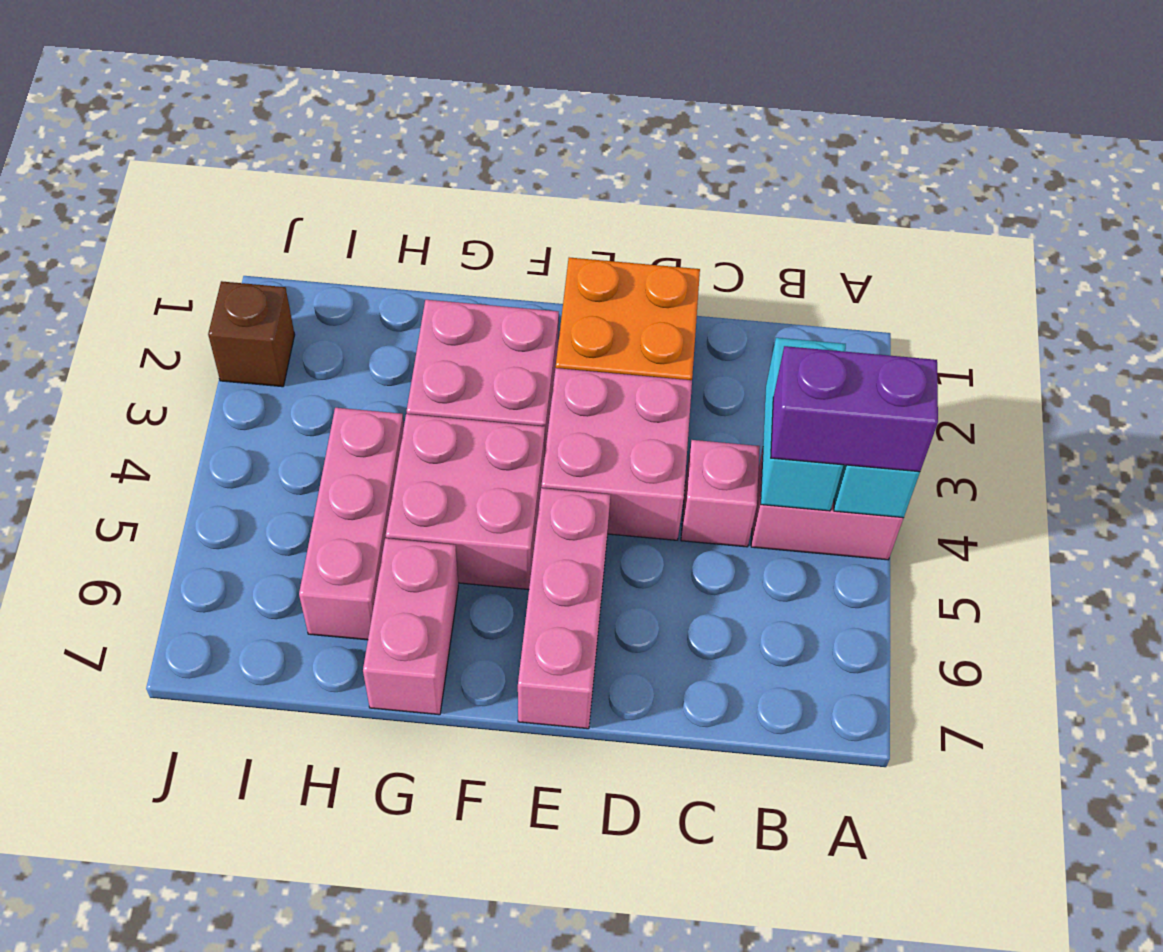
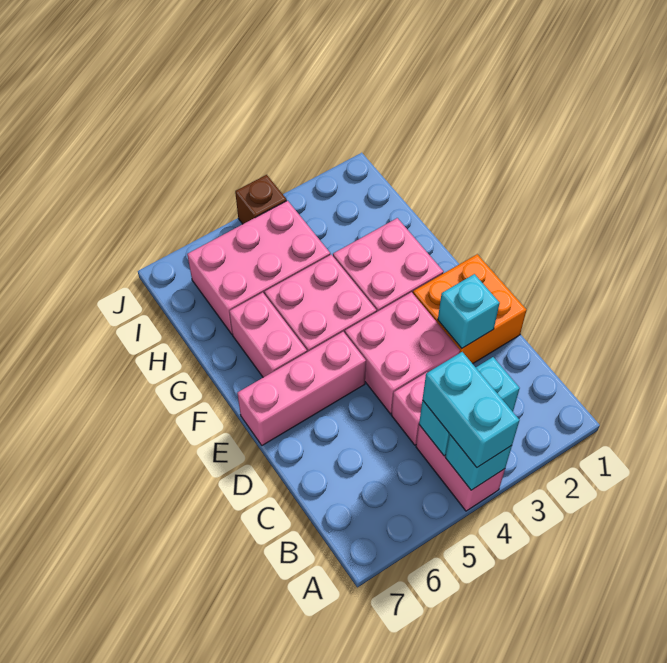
purple 1x2 brick [771,346,938,472] -> cyan 1x2 brick [423,352,519,467]
none -> cyan 1x1 brick [438,274,500,348]
pink 1x2 brick [363,538,458,715] -> pink 1x2 brick turned to [229,292,307,377]
pink 1x3 brick [299,408,404,640] -> pink 2x3 brick [187,201,330,334]
brown 1x1 brick [208,281,295,387] -> brown 1x1 brick moved to [235,175,287,224]

